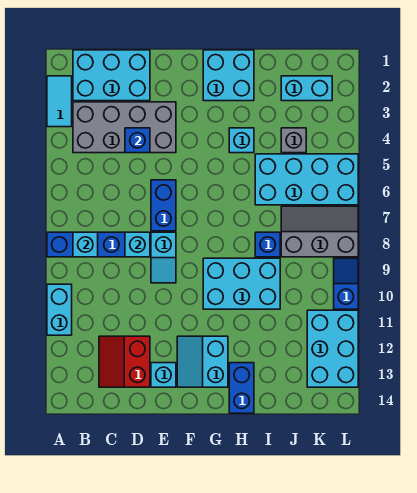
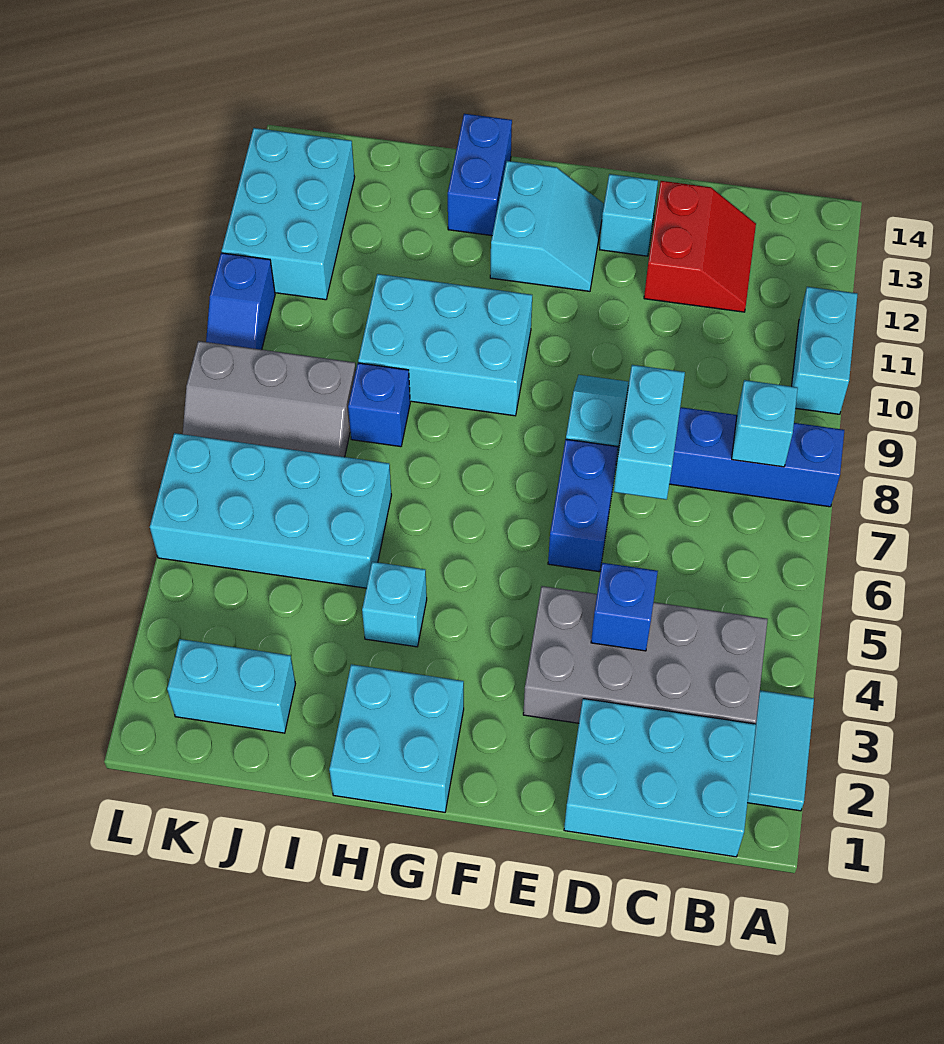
cyan 1x1 brick [125,232,150,257] -> cyan 1x2 brick [614,365,685,500]
grey 1x1 brick [281,128,306,153] -> none

